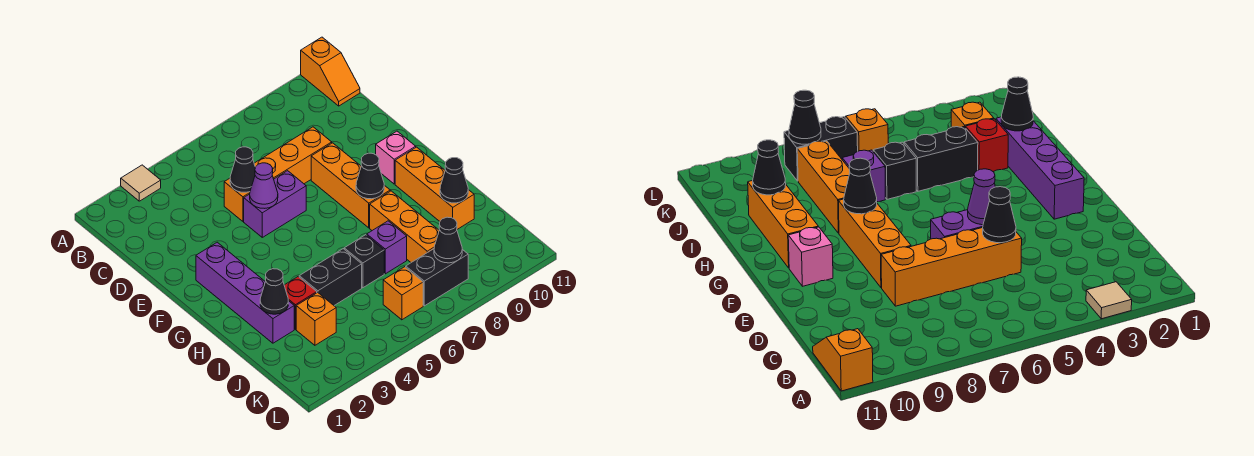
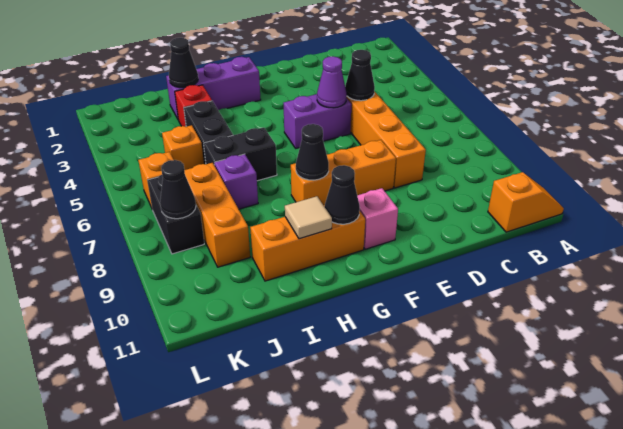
tan 1x1 tile [121,165,161,201] -> tan 1x1 tile moved to [285,196,332,239]
orange 1x2 slope [301,37,360,106] -> orange 1x2 slope turned to [488,172,564,232]
purple 1x2 brick [244,171,306,237] -> purple 1x2 brick turned to [283,94,352,148]
purple 1x4 brick [196,242,294,343] -> purple 1x3 brick [166,57,261,119]
orange 1x3 brick [370,191,439,262] -> orange 1x3 brick turned to [184,163,250,267]
black 1x1 brick [344,235,384,288] -> black 1x2 brick [204,128,277,181]
black 1x1 cone [440,158,468,203] -> black 1x1 cone moved to [325,165,360,224]
orange 1x1 brick [296,293,336,345] -> orange 1x1 brick moved to [162,125,204,170]

